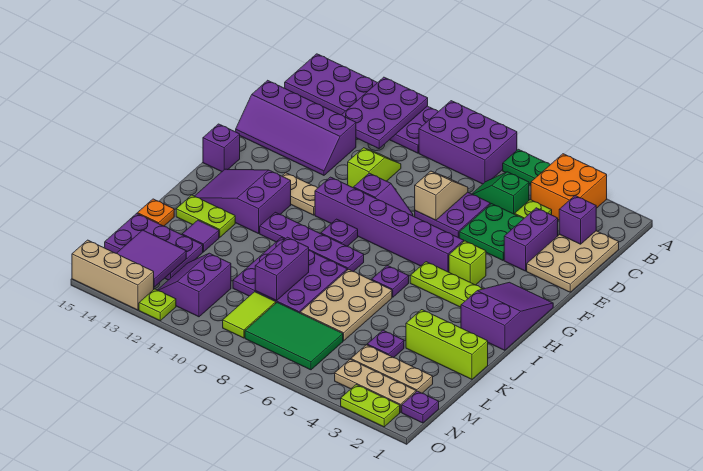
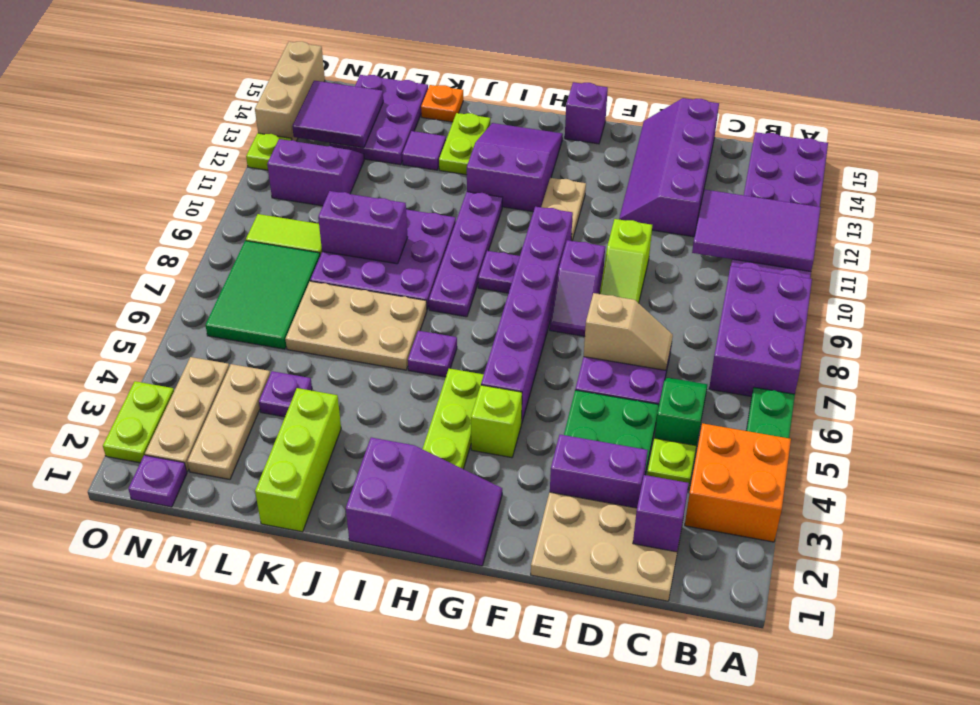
purple 2x3 plate [342,77,428,149] -> purple 2x3 tile [692,190,821,271]
lime 1x2 slope [348,148,401,188] -> lime 1x2 slope turned to [600,219,652,303]

